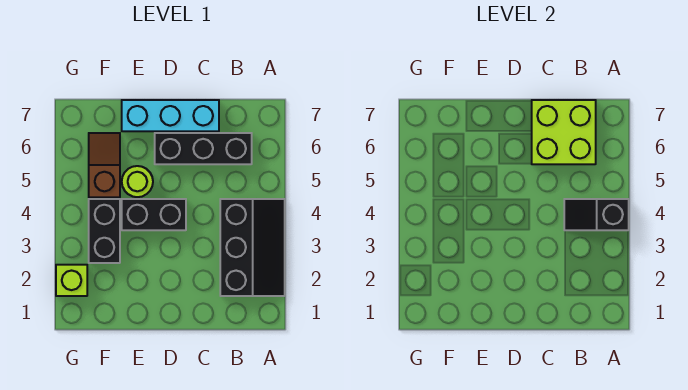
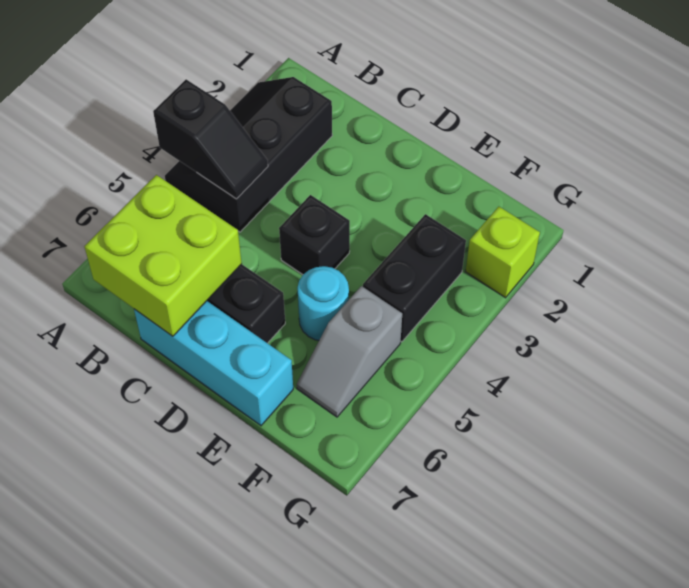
black 1x2 brick [122,199,186,230] -> black 1x1 brick [279,195,350,275]
lime 1x1 round brick [122,166,153,197] -> cyan 1x1 round brick [298,266,349,340]
brown 1x2 slope [89,133,120,197] -> grey 1x2 slope [297,286,402,417]

